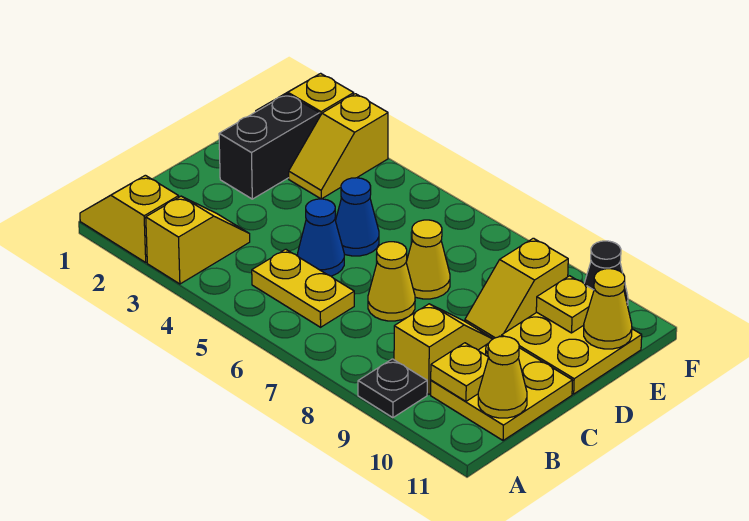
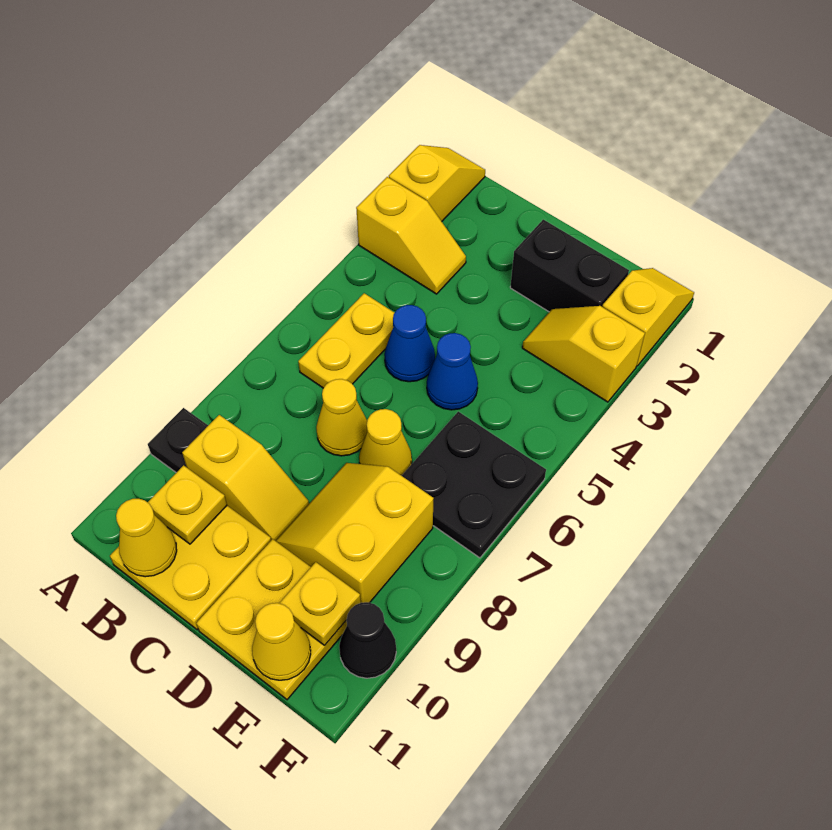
yellow 1x2 slope [465,238,568,339] -> yellow 2x2 slope [276,463,434,603]
none -> black 2x2 plate [402,412,546,558]

